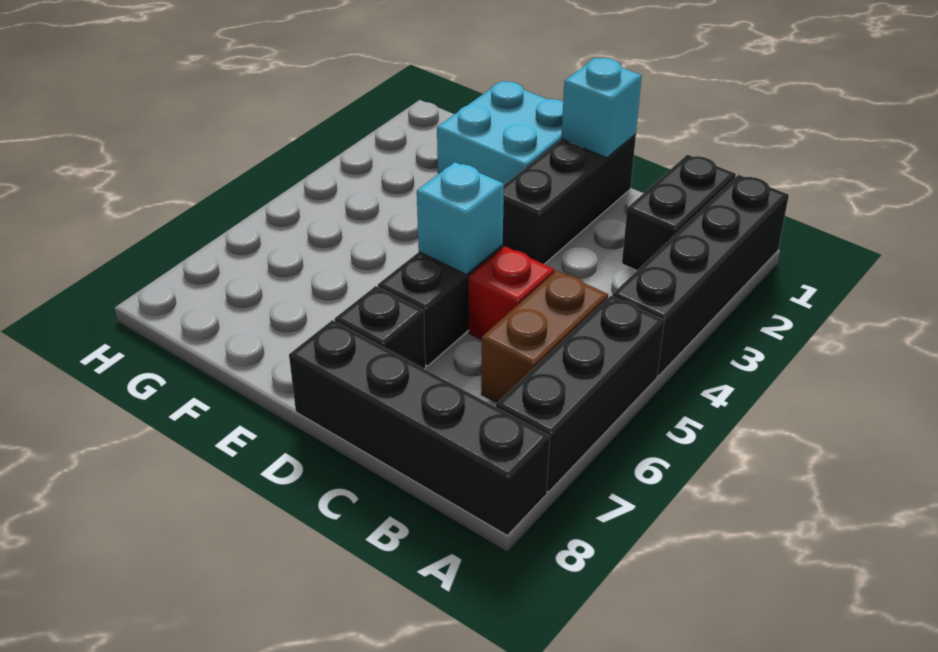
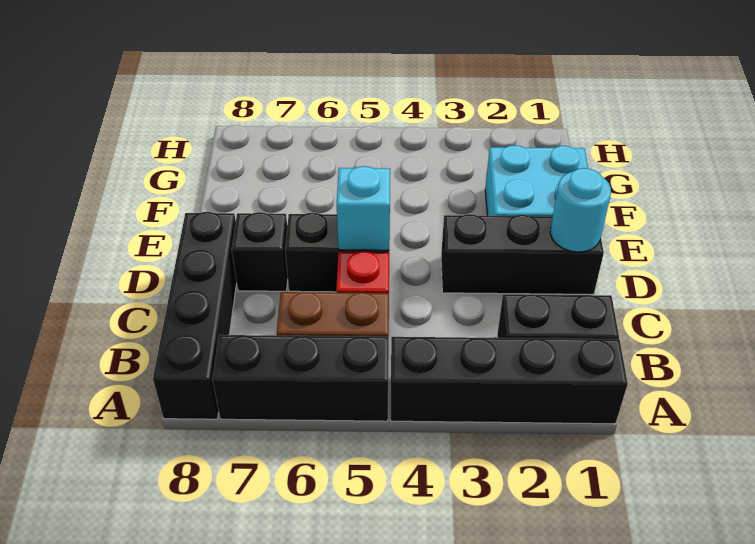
cyan 1x1 brick [561,58,642,158] -> cyan 1x1 round brick [550,168,611,252]

